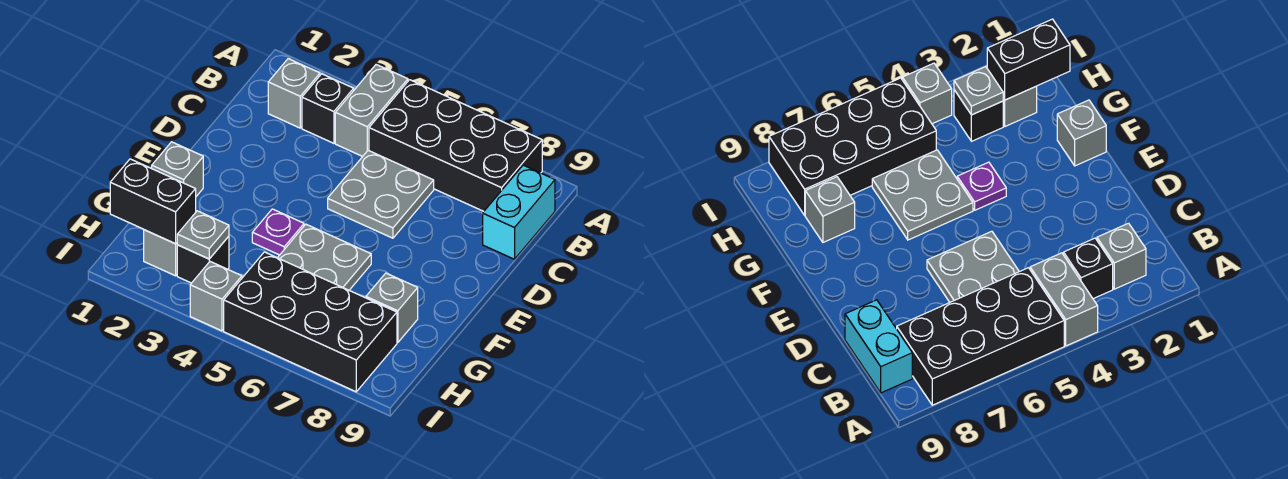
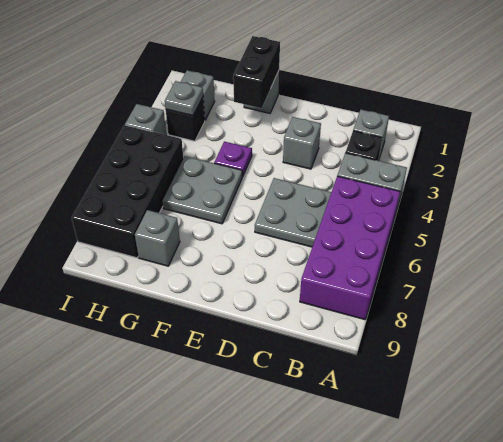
black 2x4 brick [369,80,542,211] -> purple 2x4 brick [300,176,400,320]
cyan 1x2 brick [483,165,555,259] -> none
none -> grey 1x1 brick [283,117,321,169]
black 1x2 brick [110,159,196,244] -> black 1x2 brick moved to [233,36,280,108]

